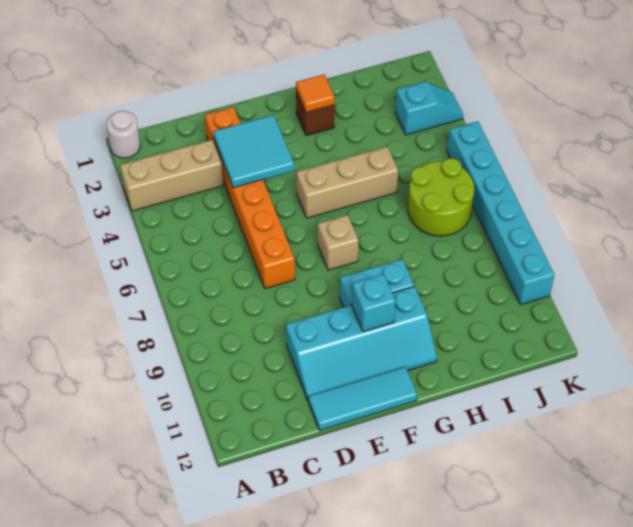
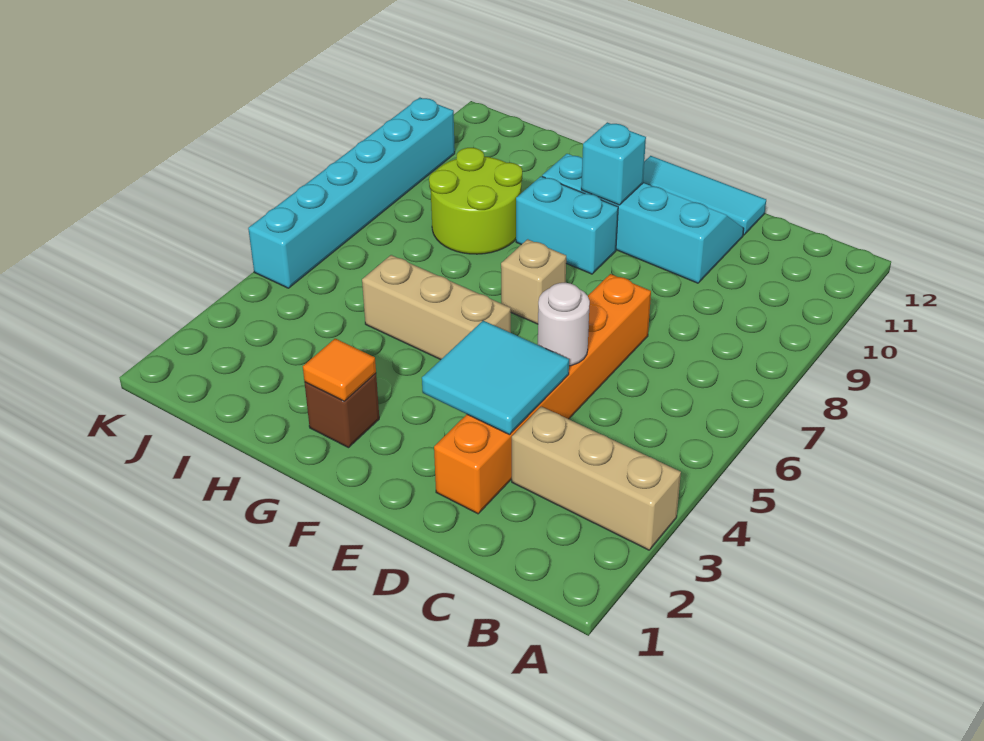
white 1x1 round brick [106,111,140,158] -> white 1x1 round brick moved to [538,283,590,366]
lime 2x2 round brick [408,158,474,236] -> lime 2x2 round brick moved to [429,148,522,254]
cyan 1x2 slope [395,81,463,135] -> none

